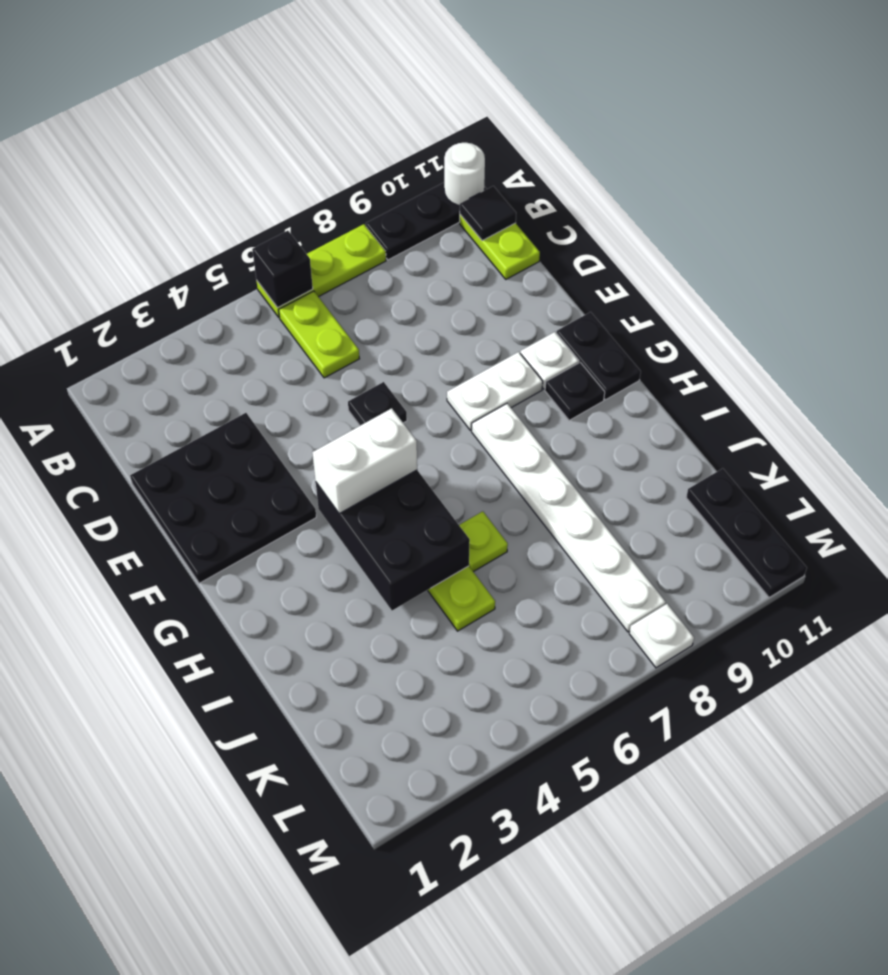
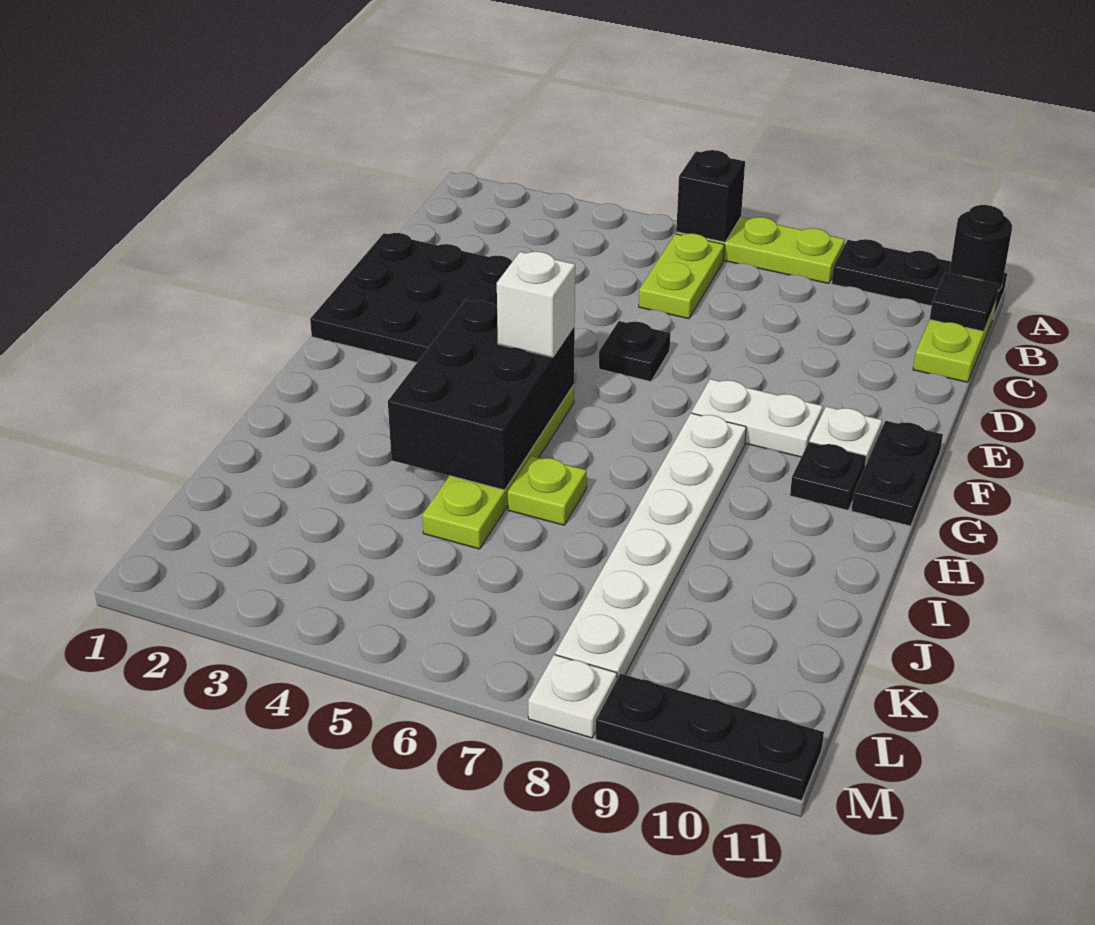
white 1x1 round brick [444,143,485,206] -> black 1x1 round brick [949,205,1012,291]
white 1x2 brick [312,408,417,514] -> white 1x1 brick [497,252,575,357]
black 1x3 plate [686,468,807,597] -> black 1x3 plate turned to [596,674,824,801]

